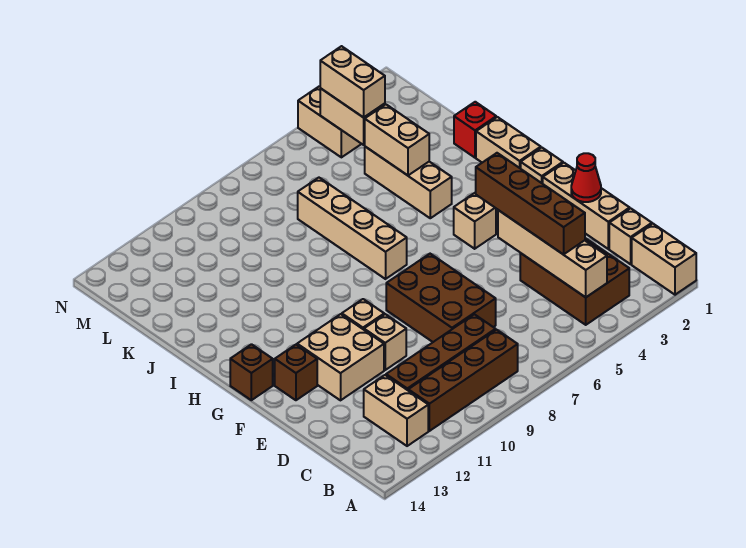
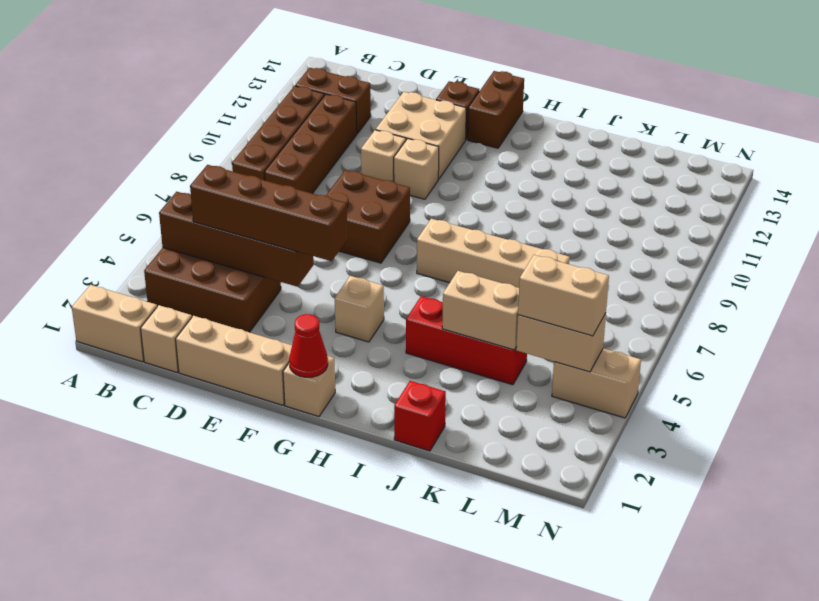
tan 1x4 brick [498,210,607,297] -> brown 1x4 brick [159,192,314,287]
tan 1x2 brick [364,375,428,446] -> brown 1x2 brick [295,68,371,134]
brown 2x3 brick [386,254,496,342] -> brown 2x2 brick [326,170,410,263]
red 1x1 cone [571,153,601,202] -> red 1x1 cone moved to [289,314,328,377]
brown 1x1 brick [230,344,273,400] -> brown 1x2 brick [468,71,524,148]
tan 1x2 brick [476,117,541,169] -> none
tan 1x3 brick [365,147,452,218] -> red 1x3 brick [406,296,527,385]

